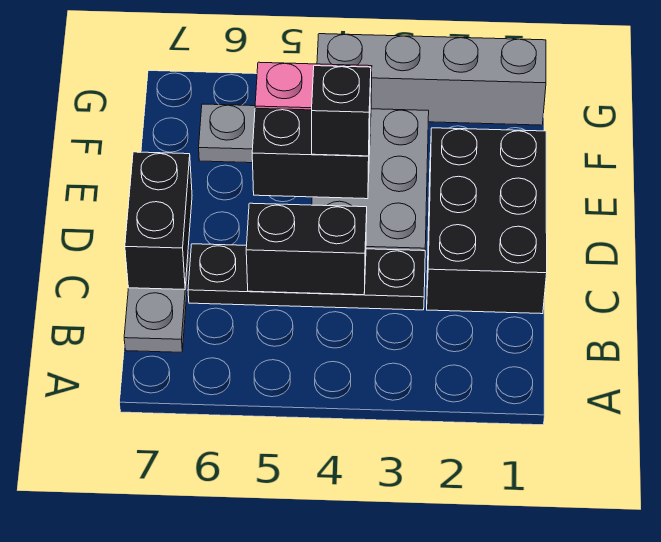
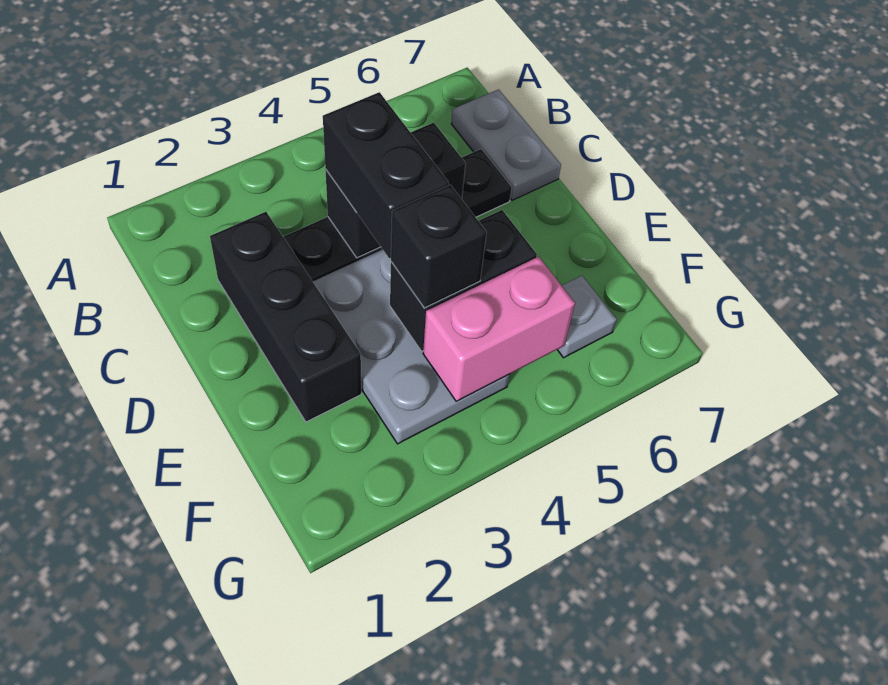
black 2x3 brick [427,128,547,314] -> black 1x3 brick [210,212,361,422]
black 1x2 brick [125,152,192,290] -> black 1x2 brick moved to [323,92,449,258]
grey 1x4 brick [317,34,546,125] -> none

